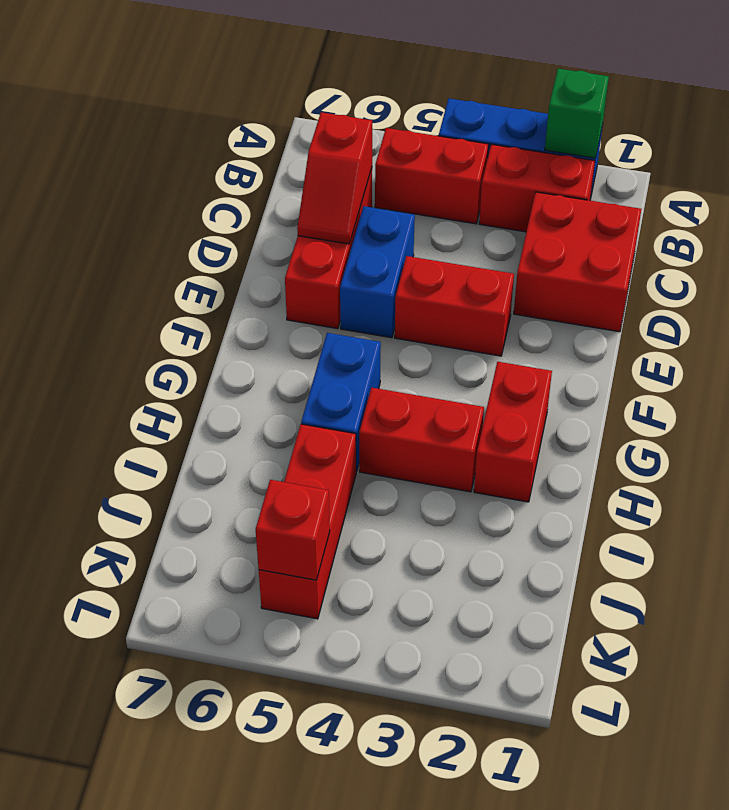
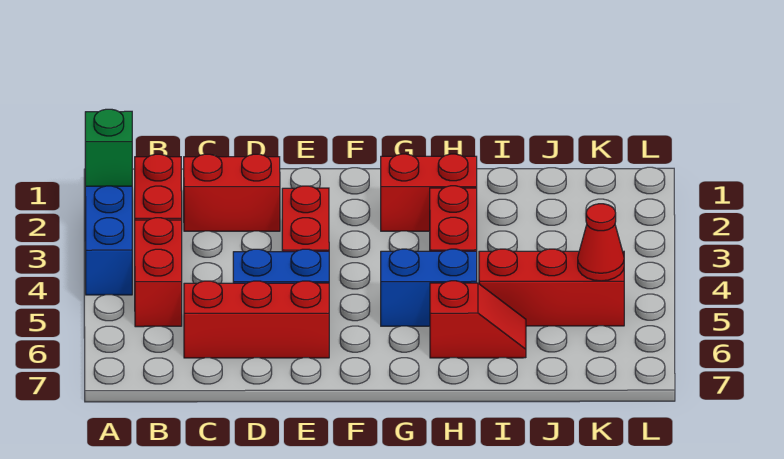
red 2x2 brick [514,192,641,332] -> red 1x2 brick [184,154,280,231]
red 1x2 slope [297,112,372,244] -> red 1x2 slope moved to [430,281,526,358]
red 1x1 brick [256,480,330,580] -> red 1x1 cone [578,204,624,281]

